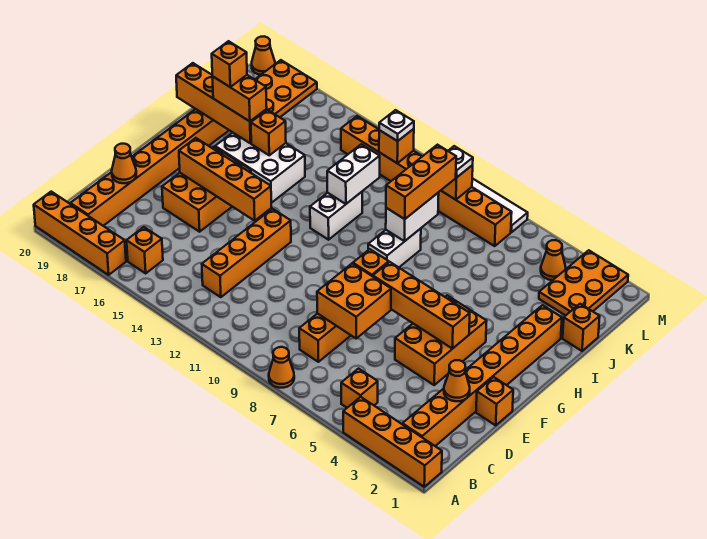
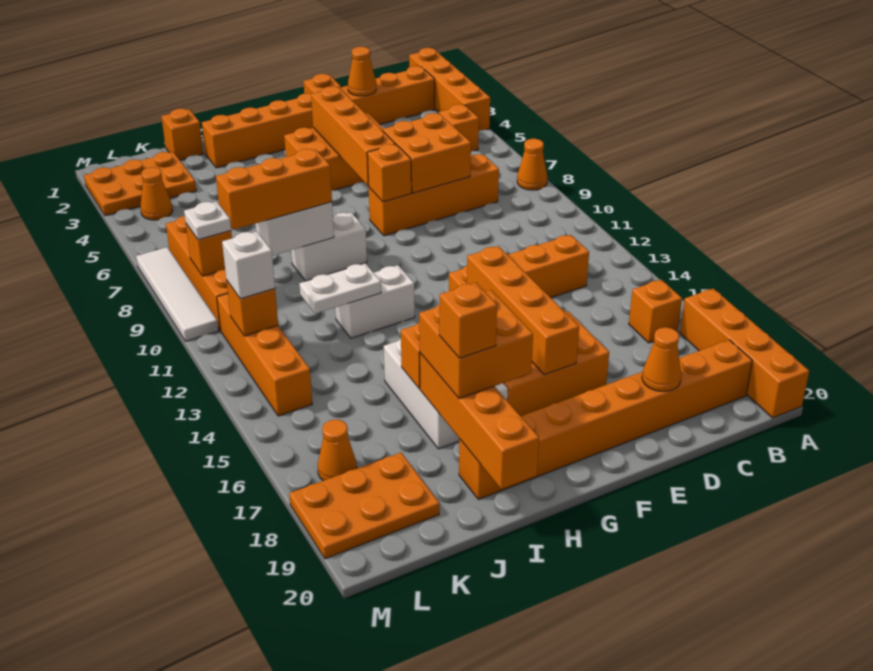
white 1x2 brick [327,144,380,204] -> white 1x2 plate [299,263,381,314]
orange 1x2 brick [212,75,267,121] -> orange 2x2 brick [419,290,533,398]
white 1x1 plate [379,110,414,141] -> white 1x1 brick [222,231,275,299]
orange 1x1 cone [252,36,275,75] -> orange 1x1 cone moved to [318,419,357,481]

